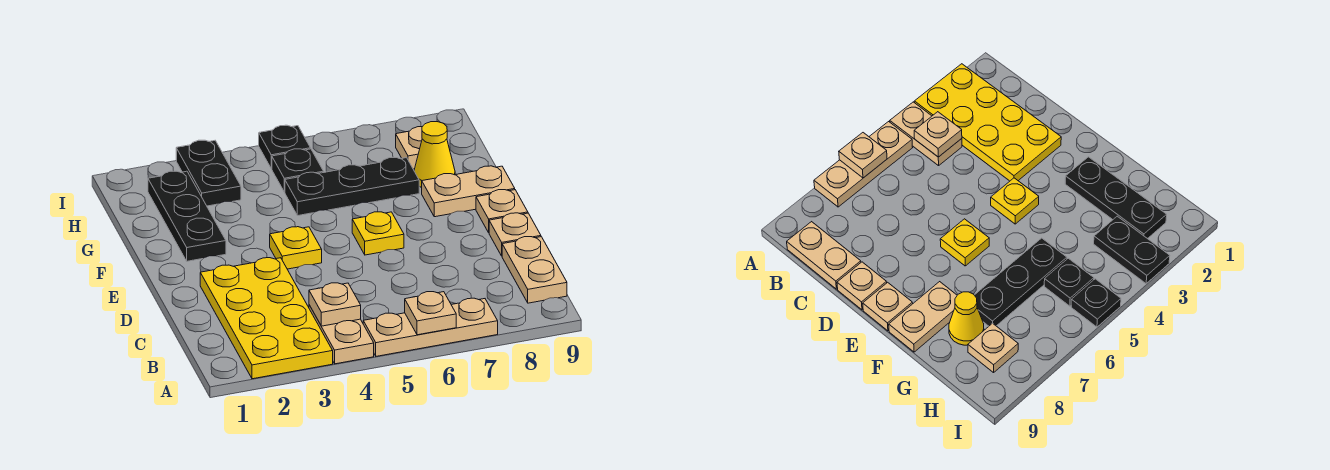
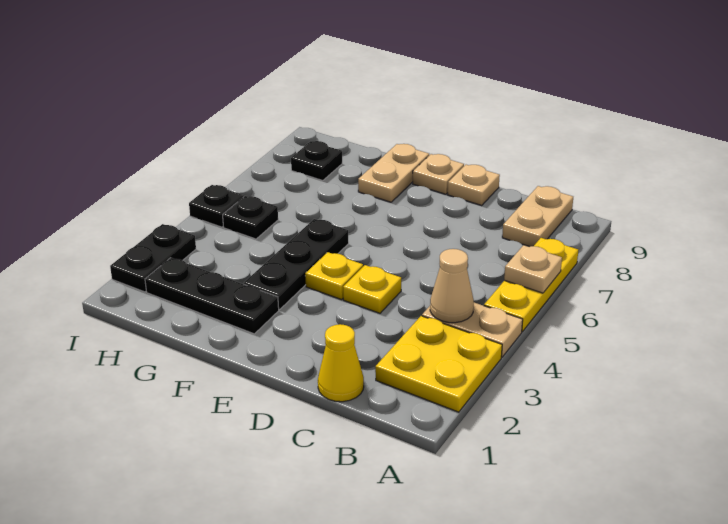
yellow 2x4 plate [200,258,333,379] -> yellow 2x2 plate [375,316,502,412]
tan 1x3 plate [363,298,498,356] -> yellow 1x3 plate [484,238,578,332]
tan 1x1 plate [309,283,361,326] -> tan 1x1 cone [430,249,474,323]
tan 1x2 plate [502,237,567,303] -> tan 1x2 plate turned to [502,186,573,247]
yellow 1x1 plate [352,212,404,255] -> yellow 1x1 plate moved to [343,265,401,313]
black 1x3 plate [285,158,419,216] -> black 1x3 plate moved to [244,219,349,309]
yellow 1x1 cone [414,122,455,188] -> yellow 1x1 cone moved to [318,324,364,402]
black 1x2 plate [176,140,241,206] -> black 1x2 plate turned to [110,224,196,292]
tan 1x1 plate [396,127,422,169] -> black 1x1 plate [291,141,342,181]

